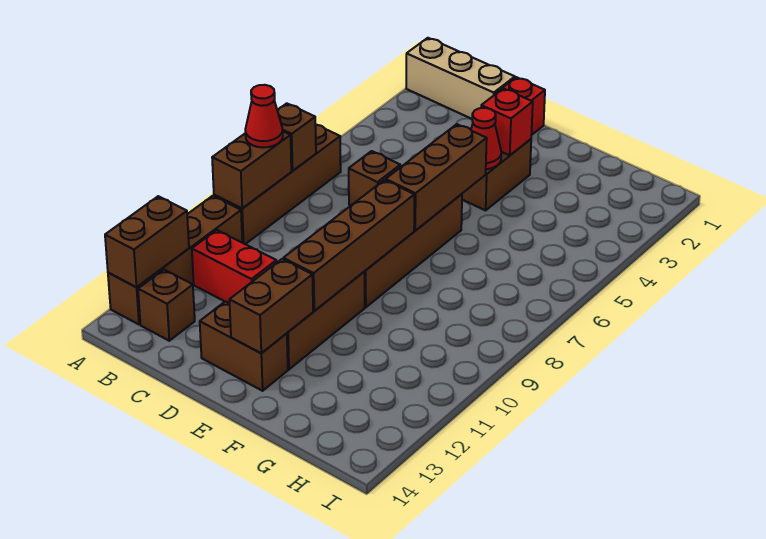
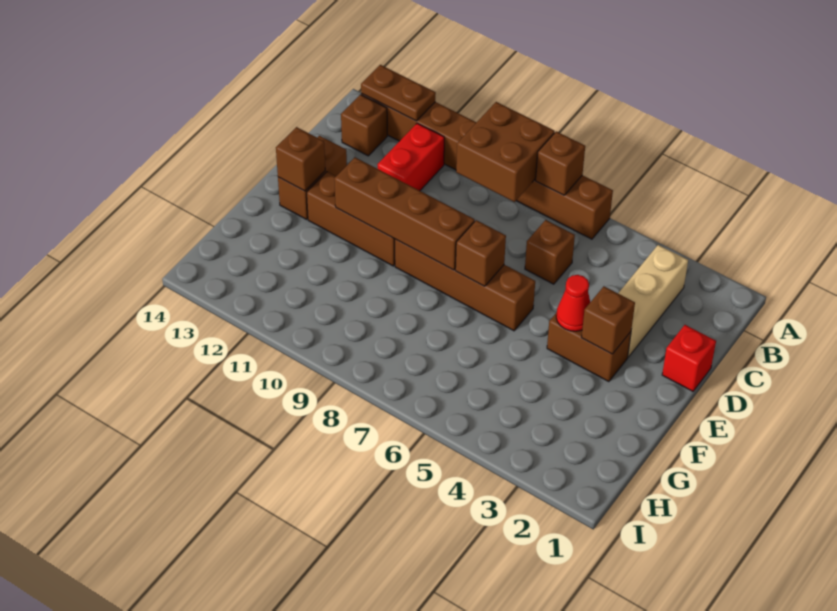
tan 1x3 brick [406,38,515,119] -> tan 1x3 brick moved to [618,245,688,357]
brown 1x2 brick [212,132,291,208] -> brown 2x2 brick [456,102,555,202]
red 1x1 cone [245,85,283,148] -> none
brown 1x2 brick [105,196,189,287] -> brown 1x2 plate [361,65,436,121]
red 1x1 brick [481,88,533,155] -> brown 1x1 brick [582,286,635,354]
brown 1x3 brick [386,124,487,231] -> brown 1x1 brick [455,220,506,286]
brown 1x2 brick [229,259,313,353] -> brown 1x1 brick [276,127,325,191]

